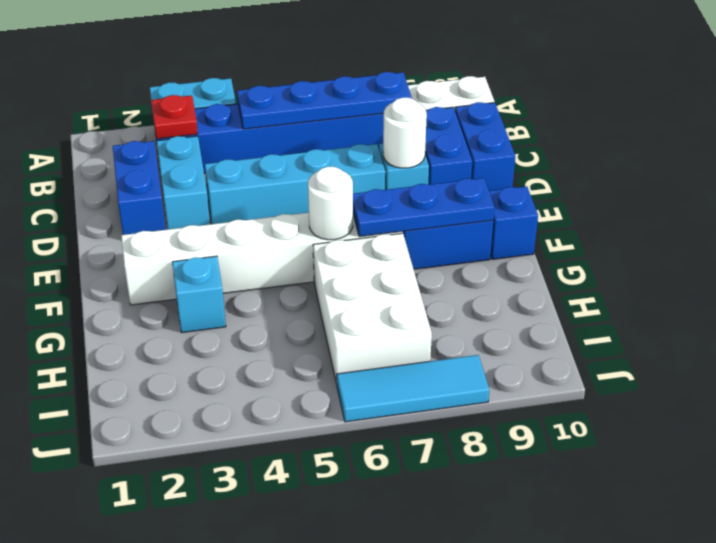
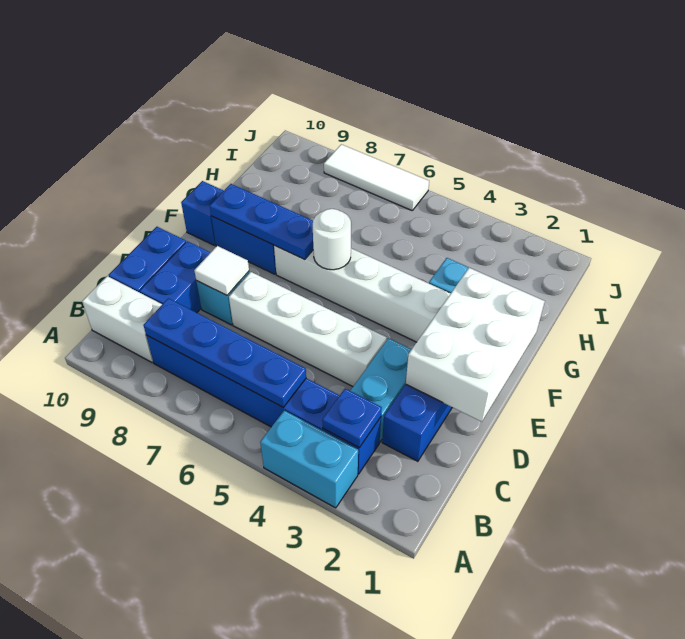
red 1x1 plate [151,95,198,139] -> blue 1x1 plate [322,389,382,448]
cyan 1x4 brick [205,144,385,224] -> white 1x4 brick [229,272,387,386]
white 1x1 round brick [383,98,427,168] -> white 1x1 tile [194,246,249,295]
white 2x3 brick [313,233,432,384] -> white 2x3 brick moved to [406,268,545,422]
cyan 1x3 tile [337,355,489,422] -> white 1x3 tile [324,144,429,210]

